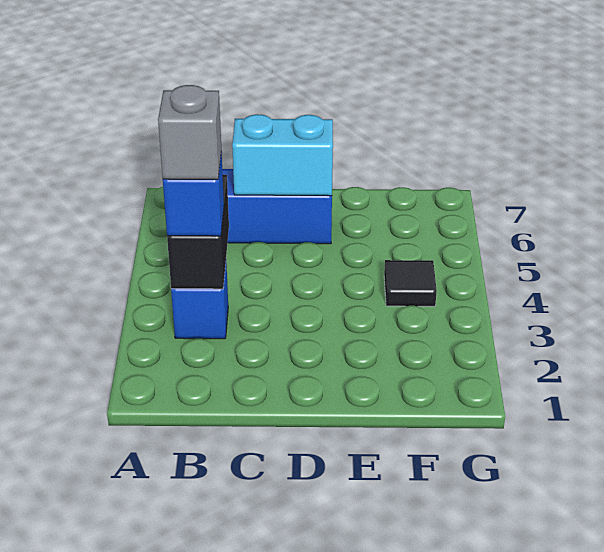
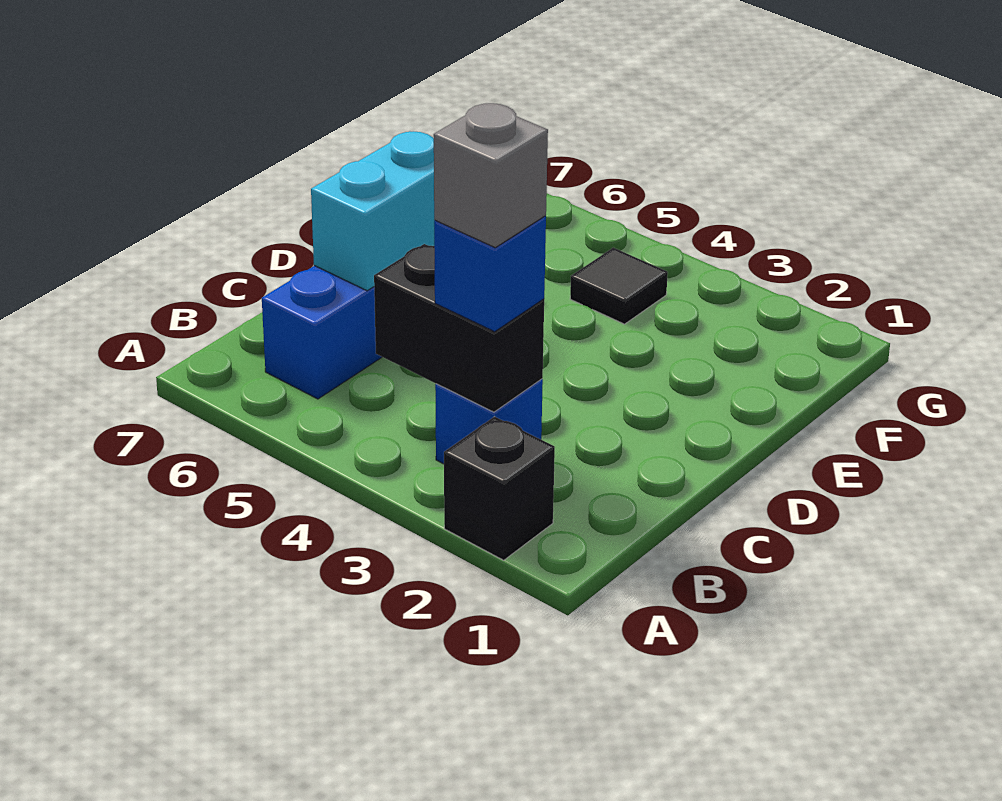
none -> black 1x1 brick [444,417,555,560]

